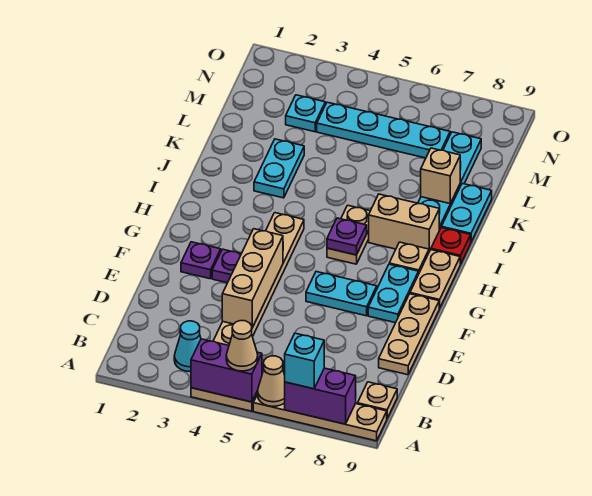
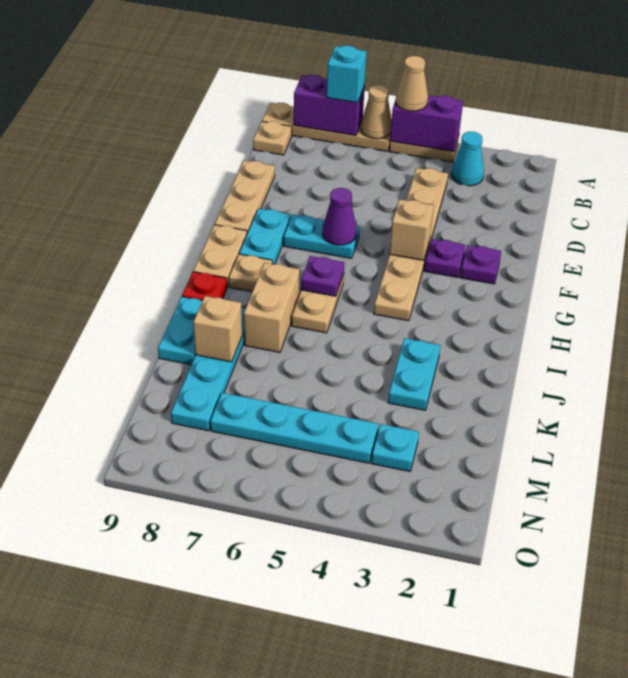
tan 1x3 brick [222,229,283,328] -> tan 1x1 brick [390,199,434,260]
none -> purple 1x1 cone [322,188,357,245]
tan 1x2 brick [369,194,439,251] -> tan 1x2 brick turned to [244,263,299,352]

